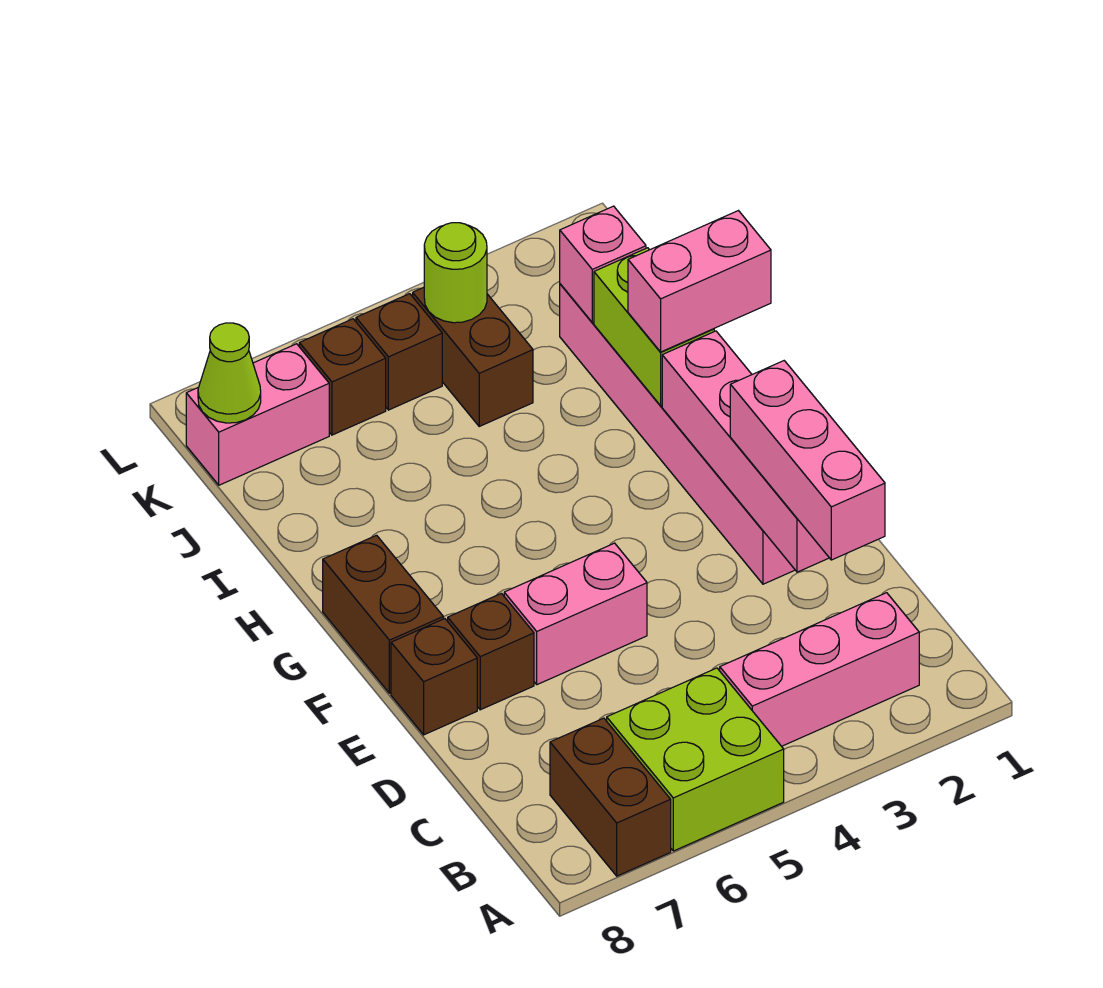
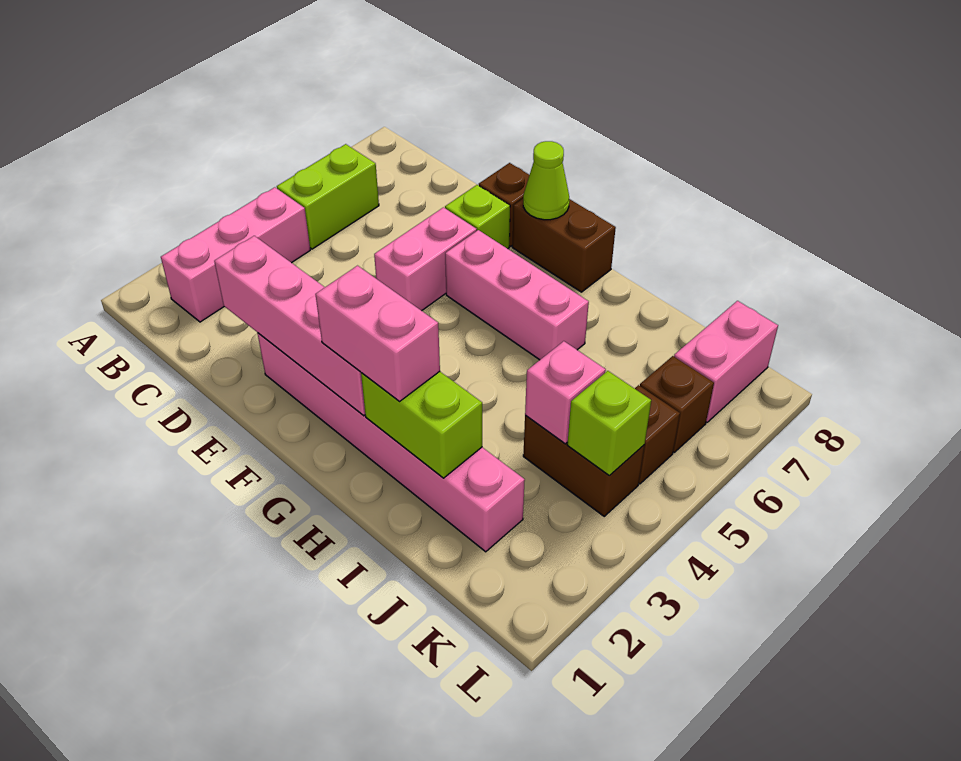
lime 2x2 brick [607,668,784,851] -> lime 1x2 brick [277,144,379,249]
brown 1x2 brick [550,718,671,876] -> none
pink 1x3 brick [730,361,885,560] -> pink 1x3 brick moved to [445,230,589,360]
brown 1x1 brick [448,593,534,710] -> lime 1x1 brick [445,185,510,249]
pink 1x2 brick [628,211,771,352] -> pink 1x2 brick turned to [315,266,440,402]
pink 1x1 brick [560,206,646,323] -> pink 1x1 brick moved to [525,341,606,444]
lime 1x1 round brick [424,223,487,323] -> lime 1x1 brick [567,371,651,476]
lime 1x1 cone [198,323,261,423] -> lime 1x1 cone moved to [523,141,569,220]

